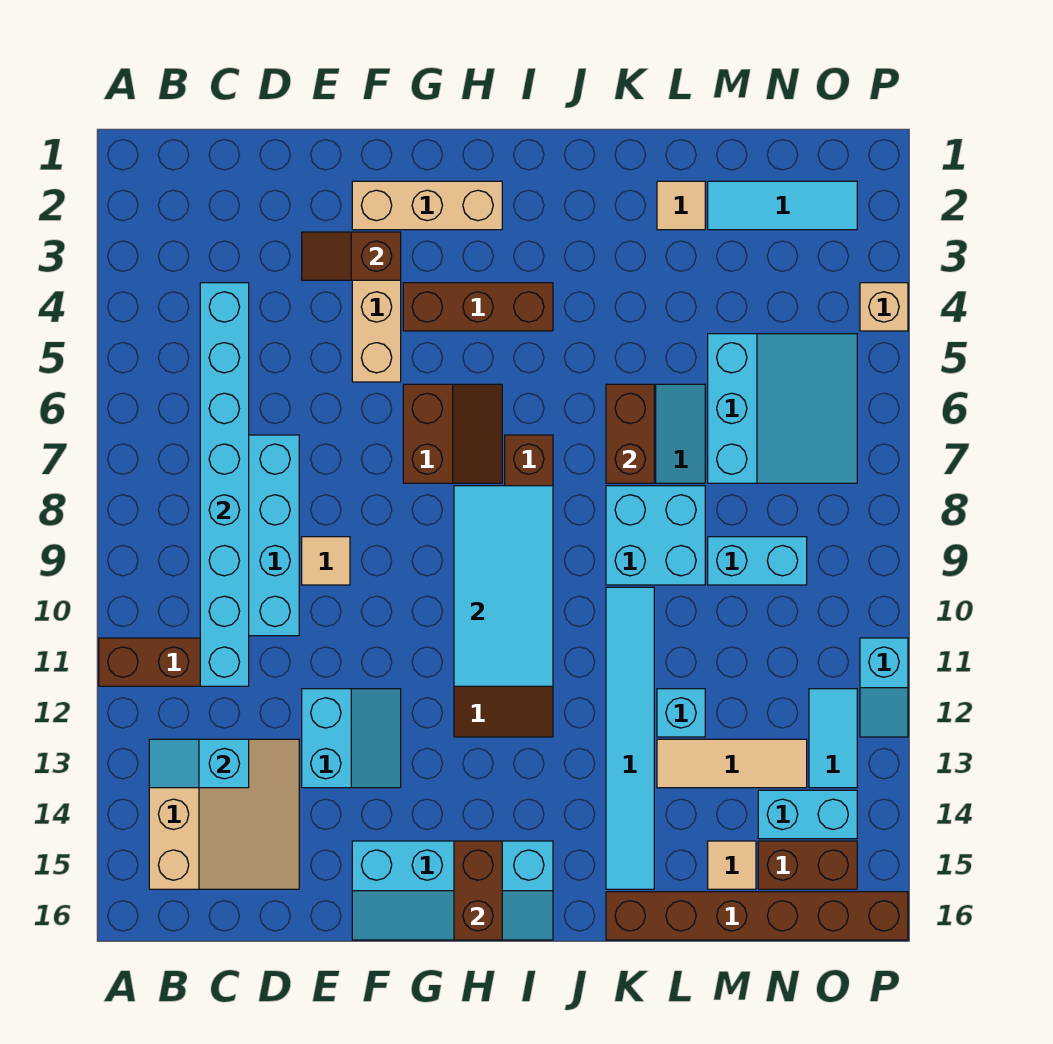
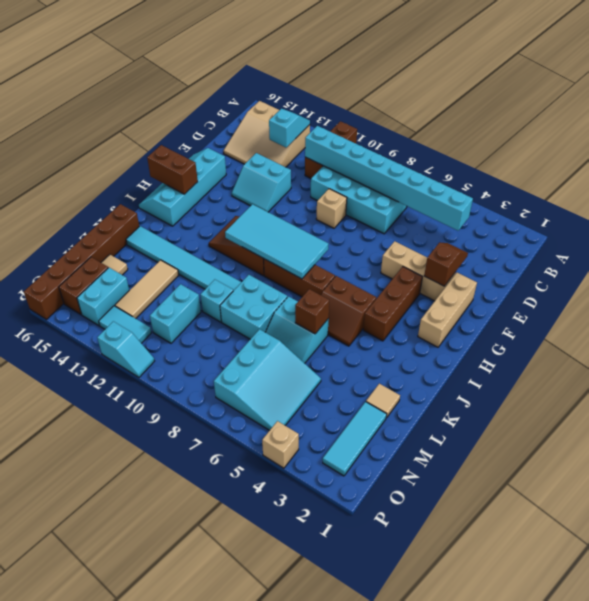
tan 1x1 tile [302,537,350,585] -> tan 1x1 brick [316,189,347,228]
brown 2x2 slope [403,384,502,483] -> brown 2x2 slope moved to [321,276,376,346]
brown 1x2 brick [606,384,654,483] -> brown 1x1 brick [295,289,329,334]
cyan 1x1 brick [657,689,705,737] -> cyan 1x1 brick moved to [200,280,233,322]
cyan 3x3 slope [708,334,857,483] -> cyan 3x3 slope turned to [214,329,321,430]
cyan 1x2 brick [708,537,807,585] -> cyan 1x2 brick moved to [150,284,201,343]
cyan 1x2 slope [860,638,908,737] -> cyan 1x2 slope turned to [97,321,154,377]

